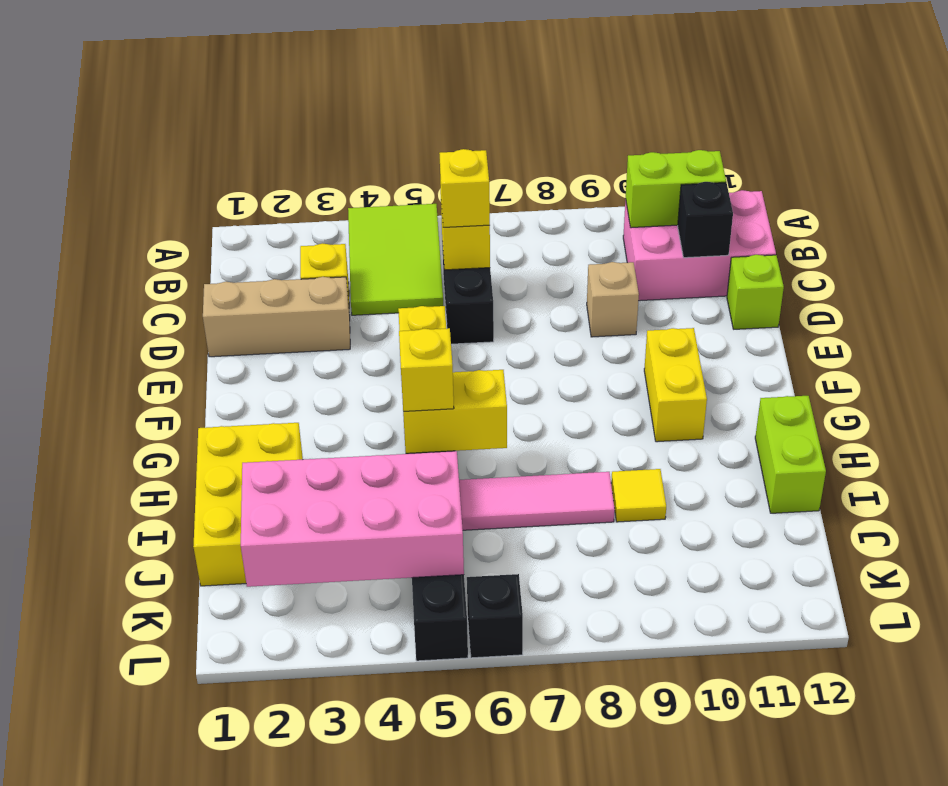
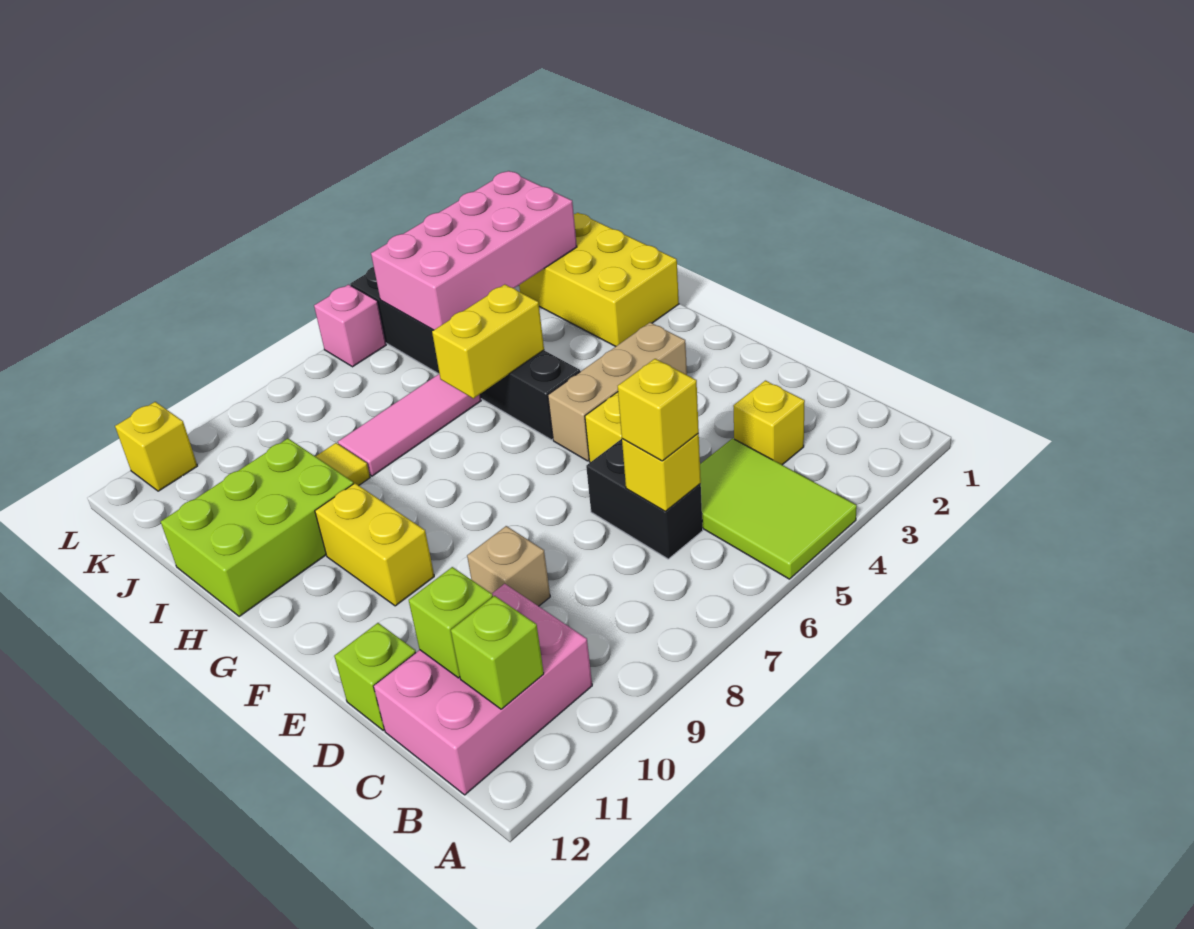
lime 1x2 brick [626,150,726,228] -> lime 1x1 brick [451,596,544,709]
black 1x1 brick [678,182,733,258] -> lime 1x1 brick [409,567,493,678]
tan 1x3 brick [203,277,350,357] -> tan 1x3 brick moved to [548,322,687,461]
yellow 1x1 brick [399,328,454,411] -> yellow 1x1 brick moved to [115,402,197,491]
lime 1x2 brick [755,396,826,513] -> lime 2x3 brick [161,439,354,617]
black 1x1 brick [467,574,523,658] -> pink 1x1 brick [314,285,386,367]

